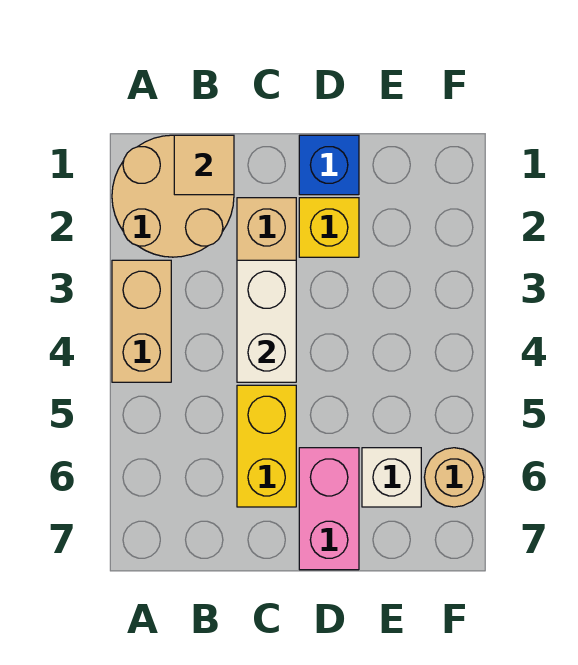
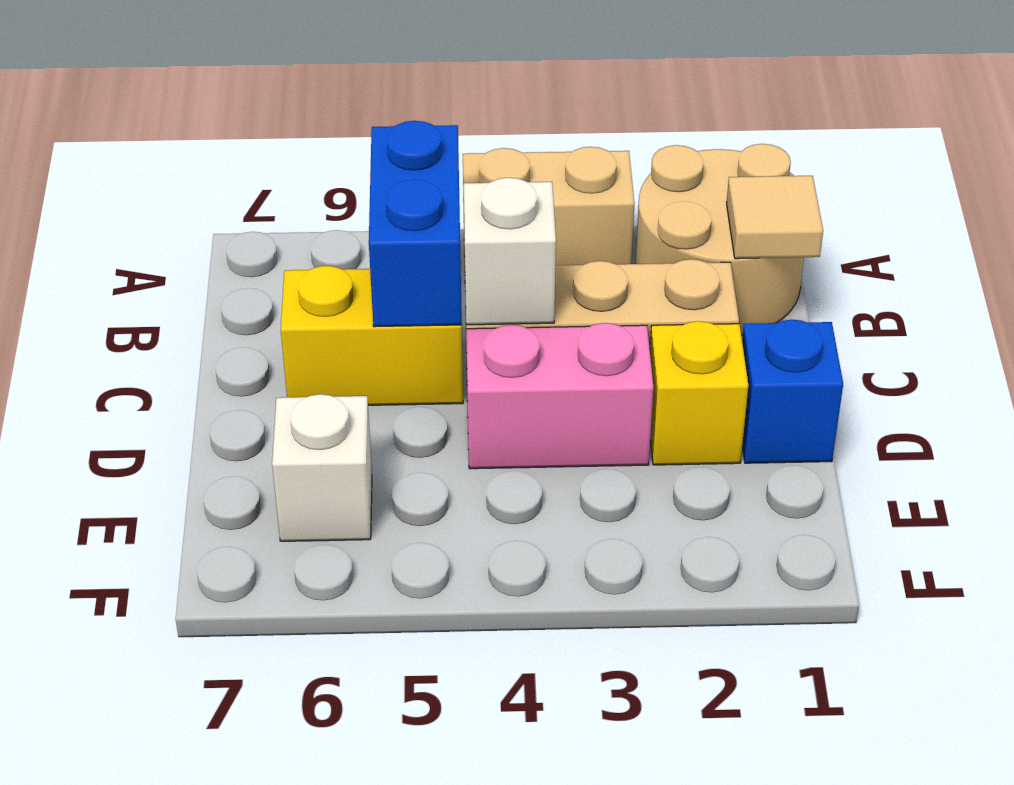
none -> blue 1x2 brick [369,121,462,327]
white 1x2 brick [237,260,296,382] -> white 1x1 brick [463,178,556,325]
pink 1x2 brick [299,448,359,570] -> pink 1x2 brick moved to [466,323,653,469]
tan 1x1 round brick [424,448,484,507] -> none

